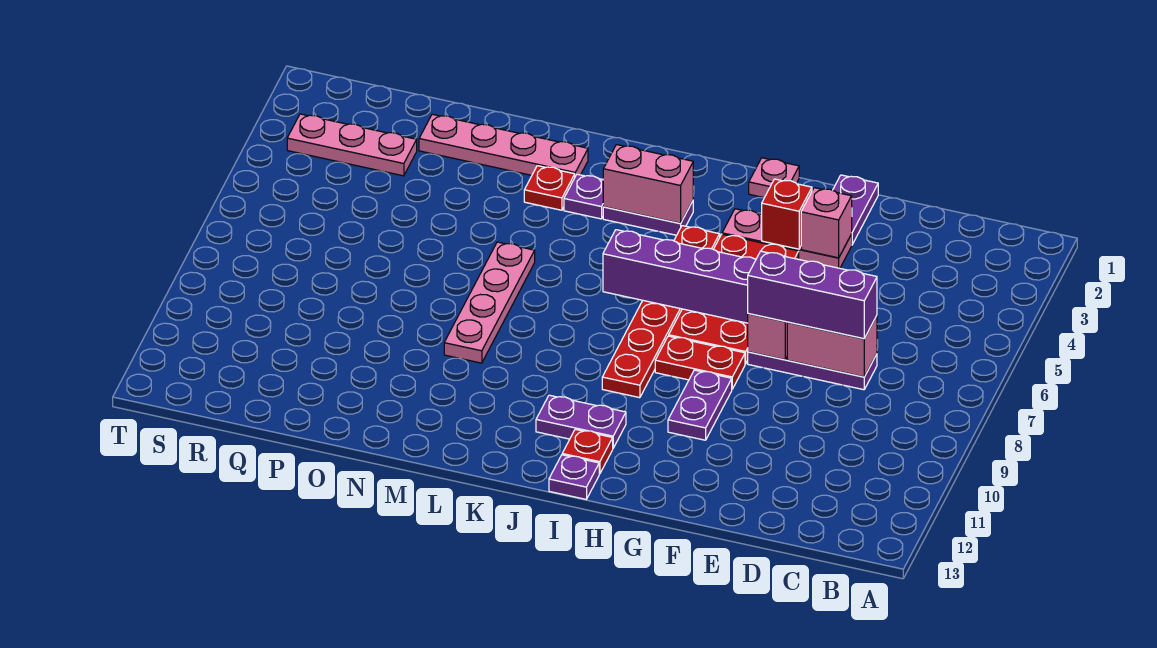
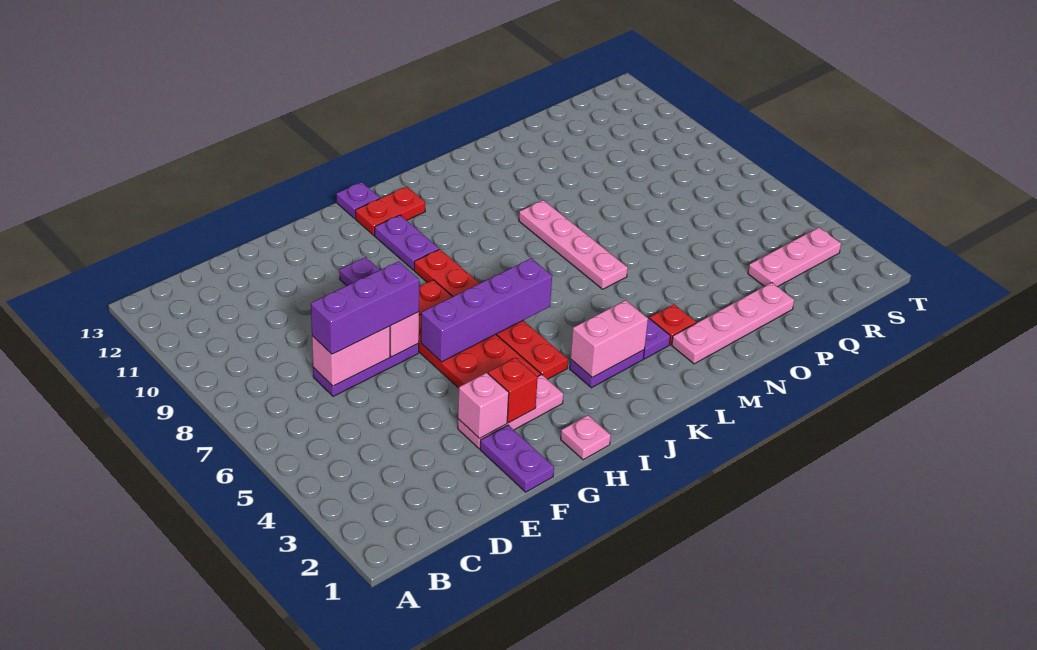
purple 1x2 plate [536,395,626,448] -> purple 1x2 plate turned to [375,215,439,270]
red 1x1 plate [562,429,613,474] -> red 1x2 plate [355,187,425,235]

